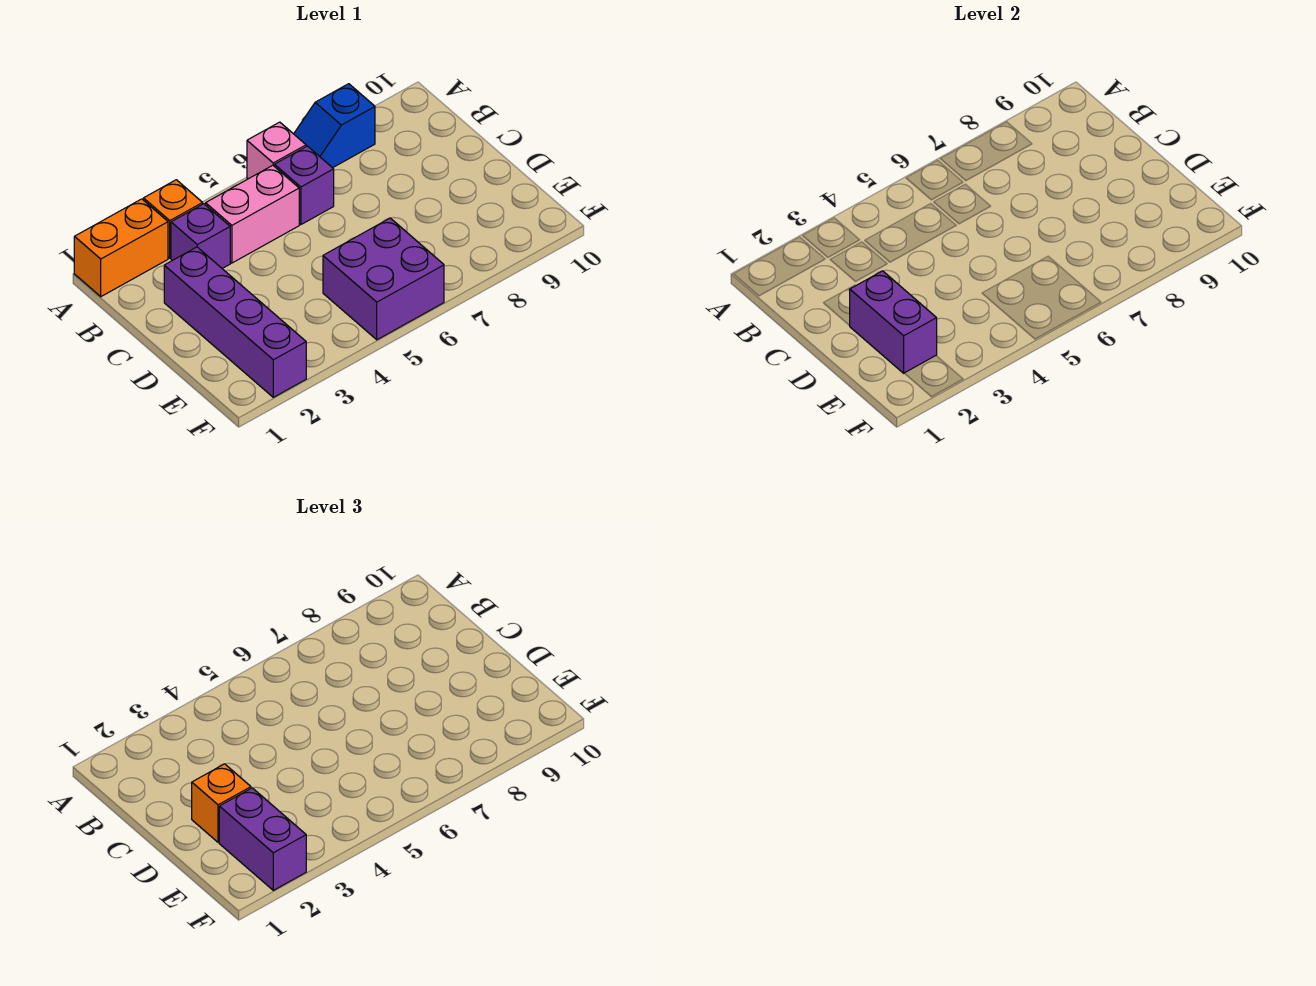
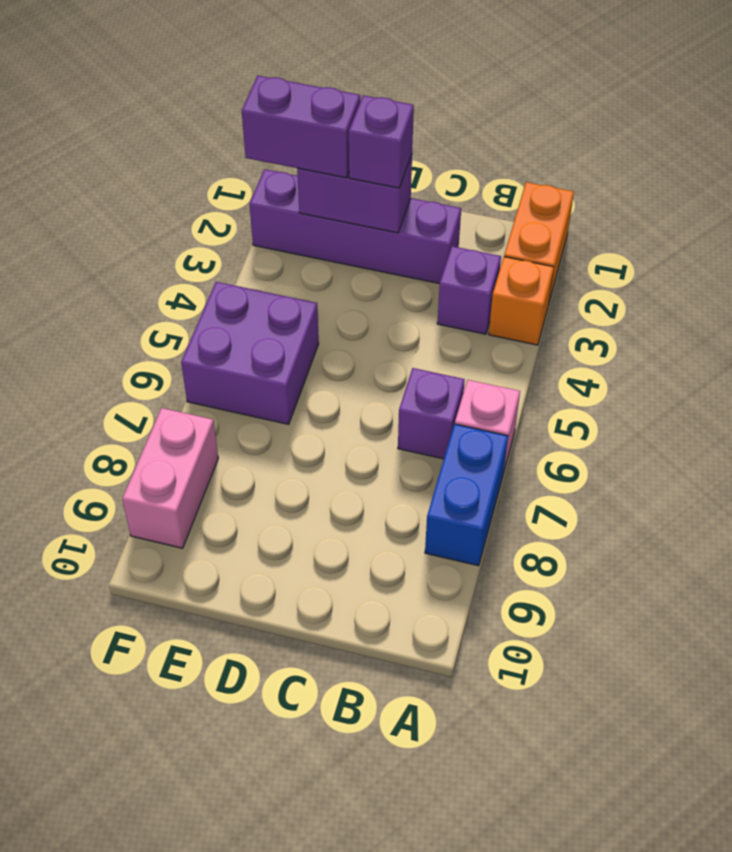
blue 1x2 slope [294,84,375,168] -> blue 1x2 brick [425,424,508,566]
pink 1x2 brick [206,165,299,263] -> pink 1x2 brick moved to [122,408,218,548]
orange 1x1 brick [192,764,251,842] -> purple 1x1 brick [349,95,414,188]

